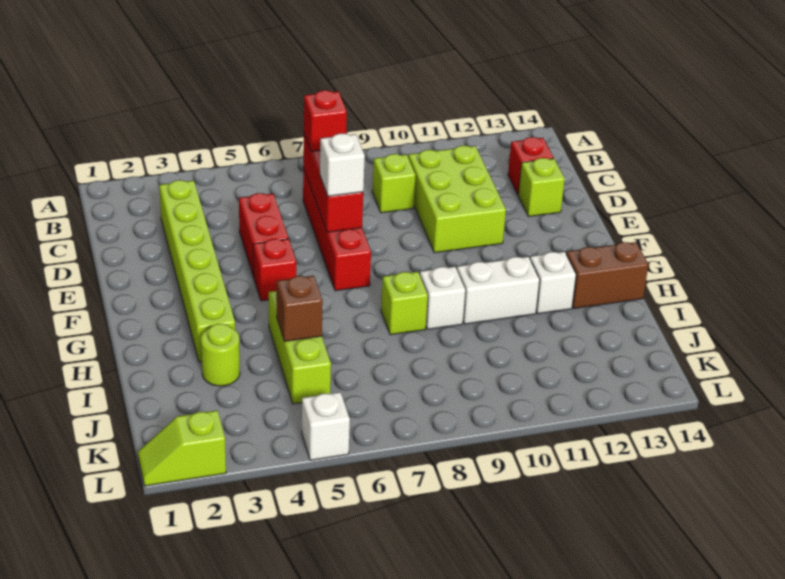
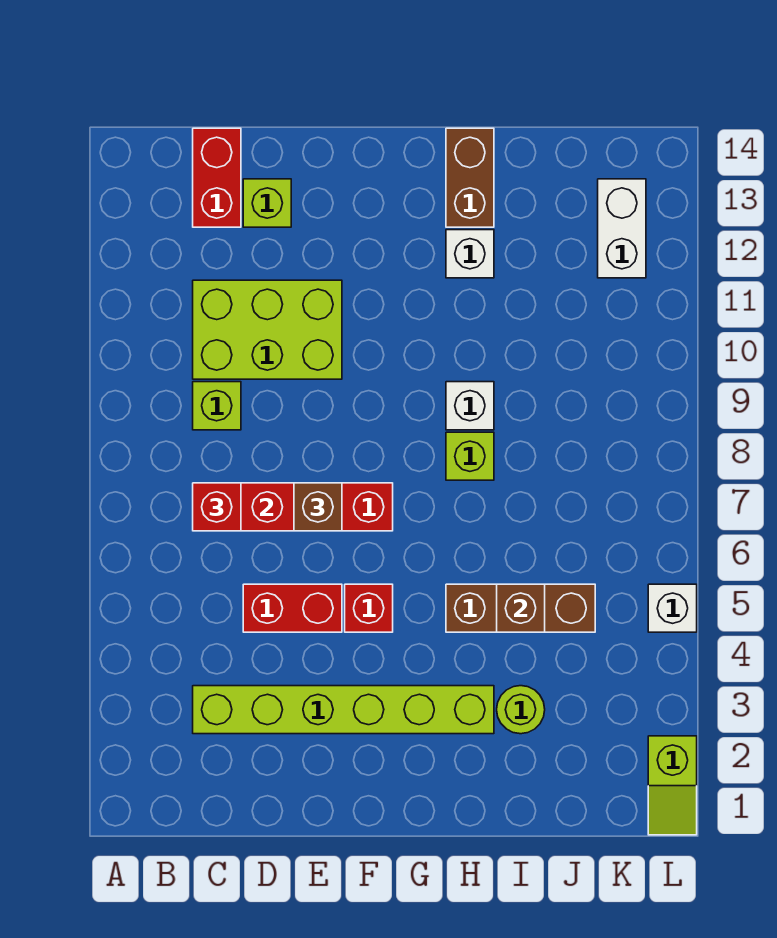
red 1x1 brick [508,137,554,195] -> red 1x2 brick [193,128,241,227]
white 1x1 brick [320,133,365,196] -> brown 1x1 brick [294,483,342,531]
lime 1x3 brick [269,291,331,404] -> brown 1x3 brick [446,584,595,632]
white 1x2 brick [457,257,540,324] -> white 1x2 brick moved to [598,179,646,278]

